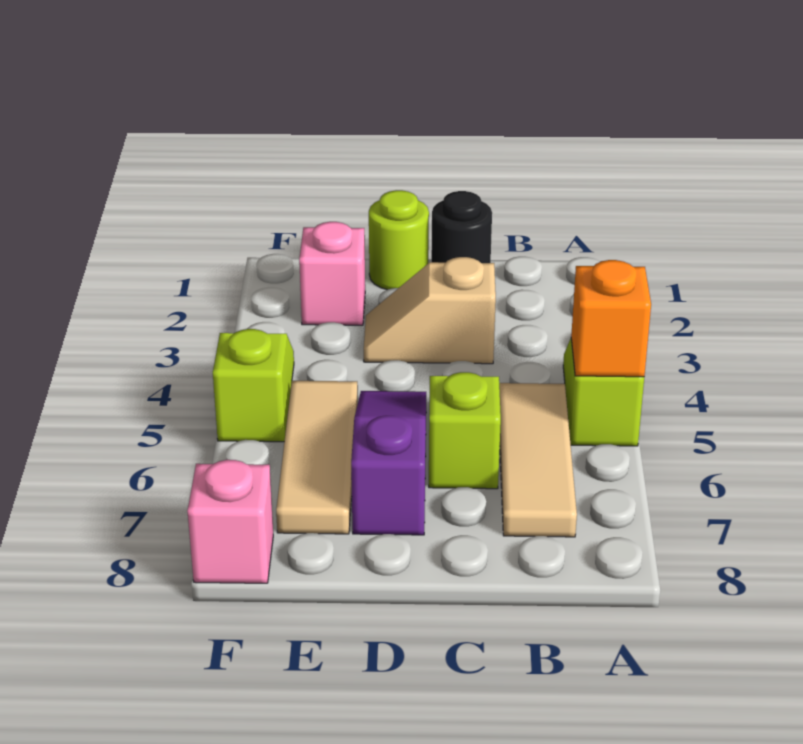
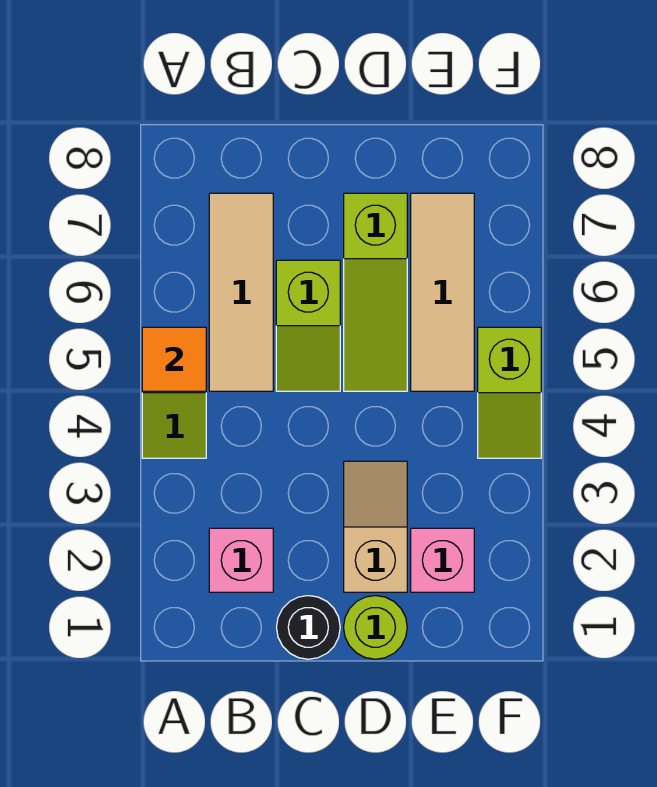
orange 1x1 brick [571,260,651,377] -> orange 1x1 tile [142,327,206,391]
tan 1x2 slope [364,257,496,364] -> tan 1x2 slope turned to [344,461,407,592]
purple 1x3 slope [351,391,426,535] -> lime 1x3 slope [344,193,407,391]
pink 1x1 brick [187,460,273,583] -> pink 1x1 brick moved to [209,528,273,592]

